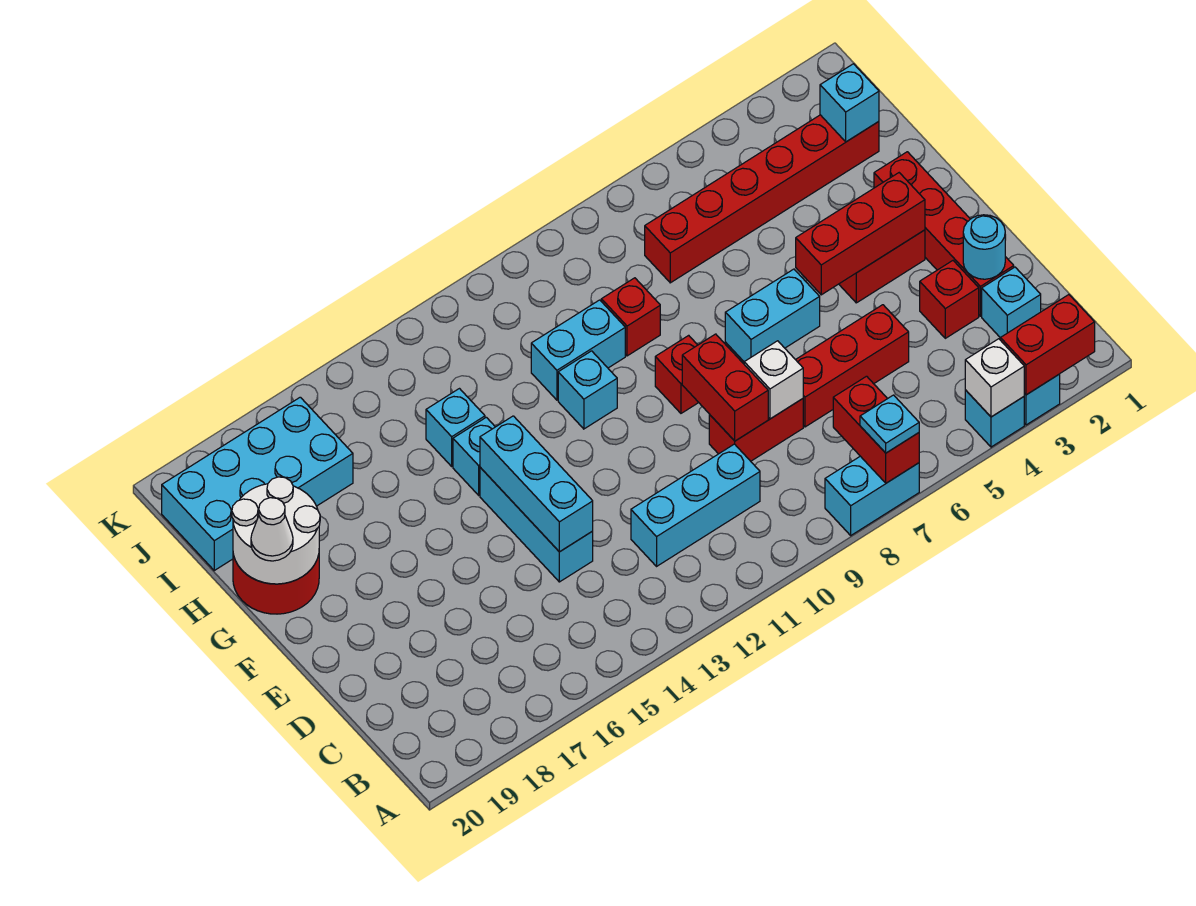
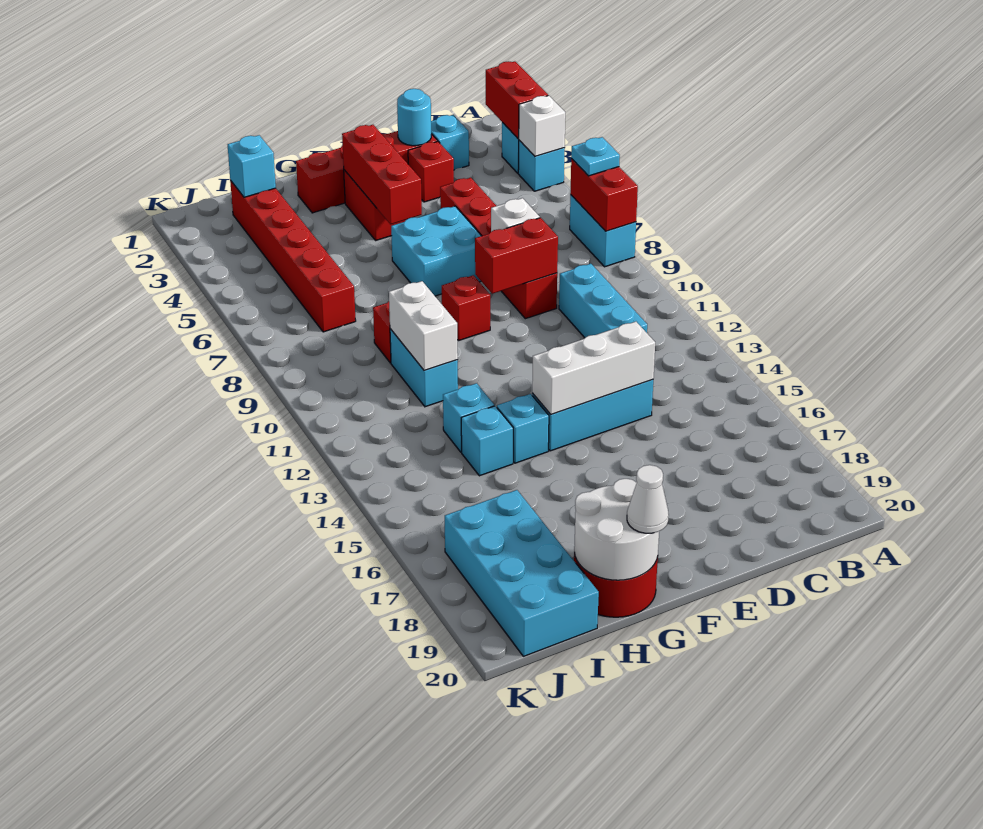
red 1x2 brick [833,376,919,483] -> red 1x2 brick turned to [570,159,638,231]
cyan 1x3 brick [480,416,593,552] -> white 1x3 brick [532,322,655,414]
cyan 1x2 brick [725,269,820,362] -> cyan 2x2 brick [391,206,481,296]
cyan 1x1 brick [558,351,617,429] -> cyan 1x1 brick moved to [443,383,494,452]
none -> white 1x2 brick [389,281,458,371]

